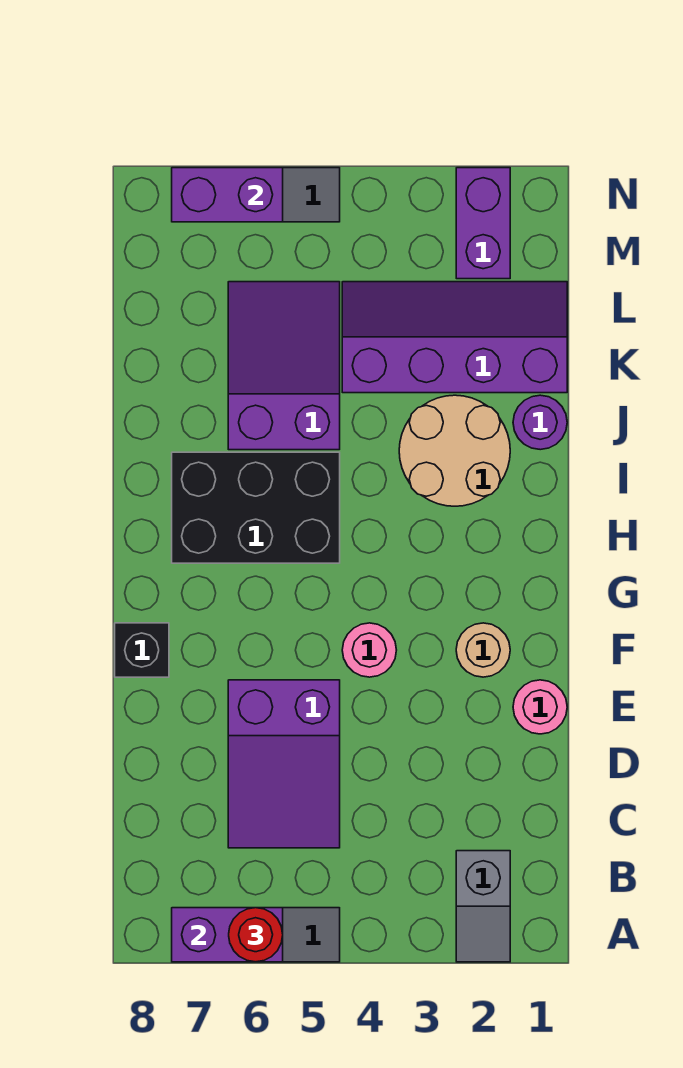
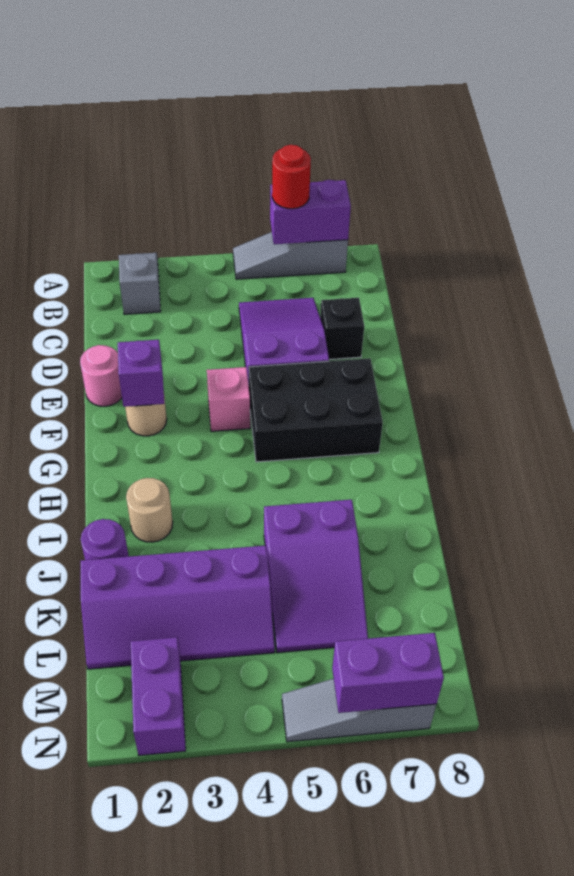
none -> purple 1x1 brick [118,340,164,407]
pink 1x1 round brick [342,623,396,677] -> pink 1x1 brick [207,367,250,431]
black 1x1 brick [115,623,169,677] -> black 1x1 brick moved to [320,298,364,359]
black 2x3 brick [172,452,340,563] -> black 2x3 brick moved to [248,358,383,462]
tan 2x2 round brick [399,395,510,506] -> tan 1x1 round brick [126,478,173,542]

